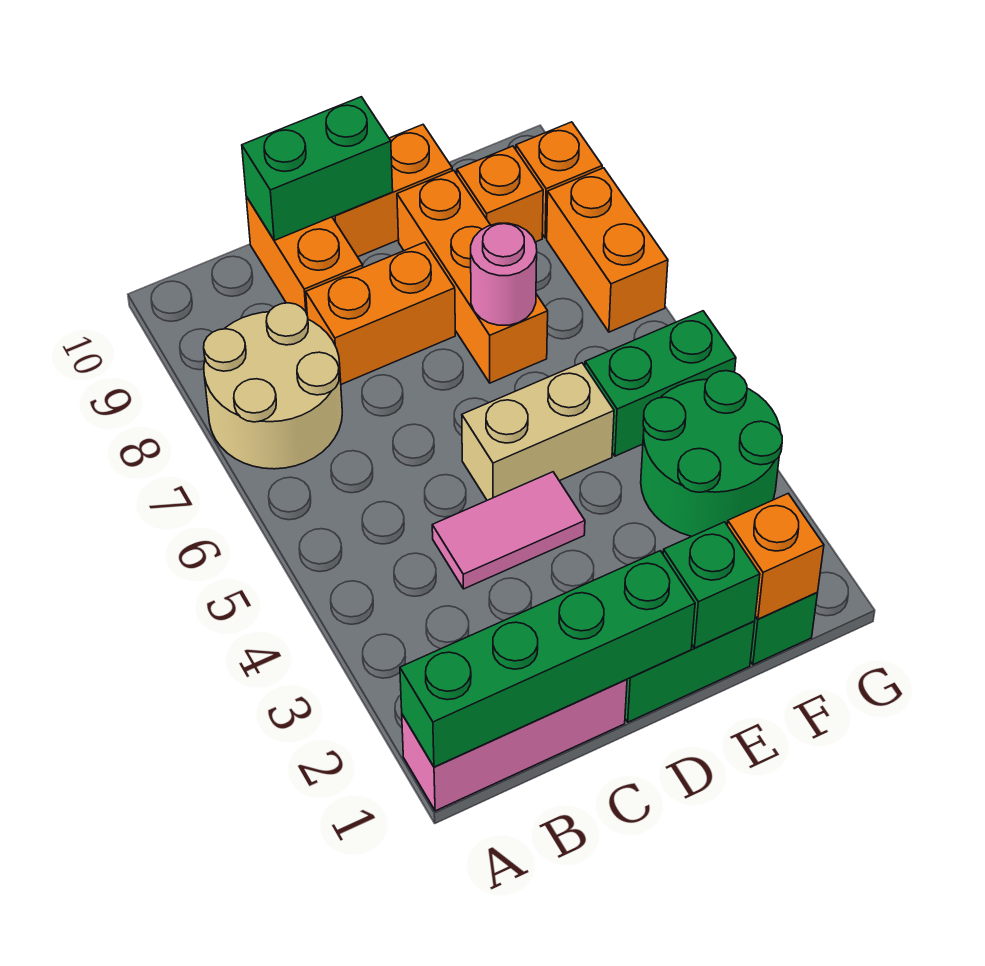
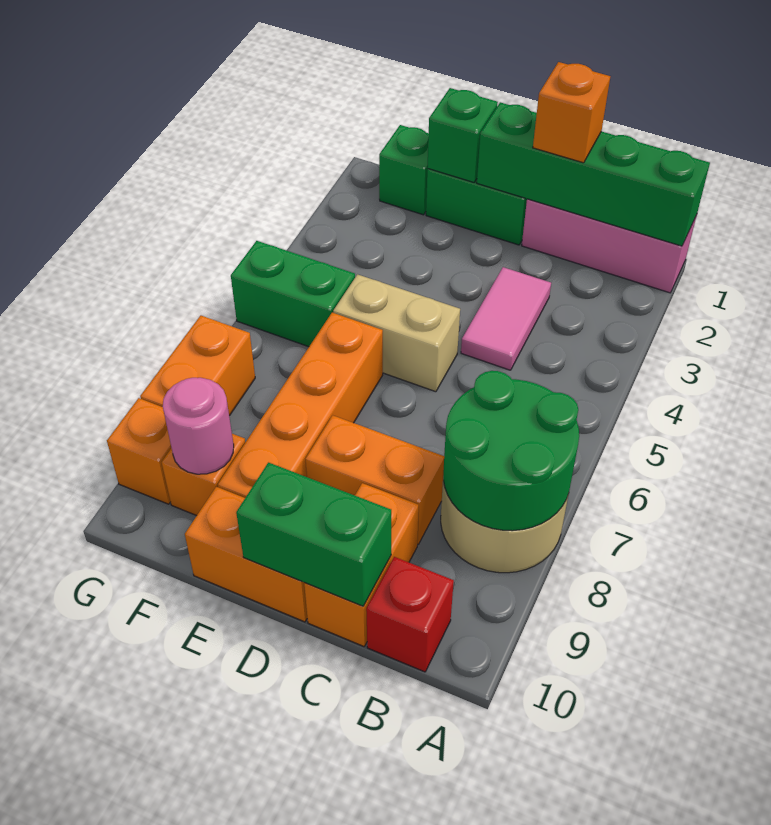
none -> red 1x1 brick [366,557,454,672]
pink 1x2 tile [432,472,585,589] -> pink 1x2 tile turned to [461,267,551,370]
orange 1x3 brick [397,170,548,383] -> orange 1x4 brick [218,313,383,498]
pink 1x1 round brick [471,223,537,325] -> pink 1x1 round brick moved to [163,378,234,474]
orange 1x1 brick [727,494,824,619] -> orange 1x1 brick moved to [533,62,610,163]
green 2x2 round brick [641,371,782,536] -> green 2x2 round brick moved to [443,371,579,531]

